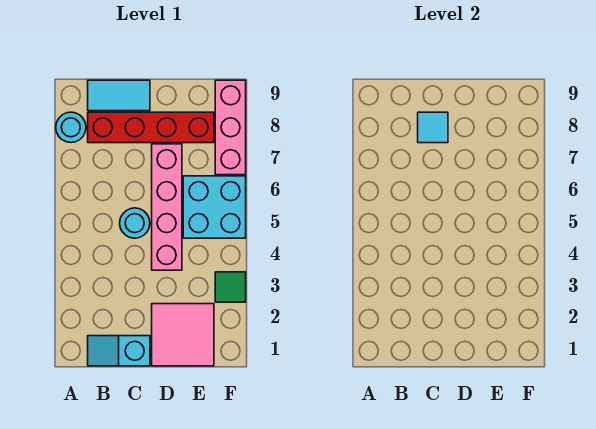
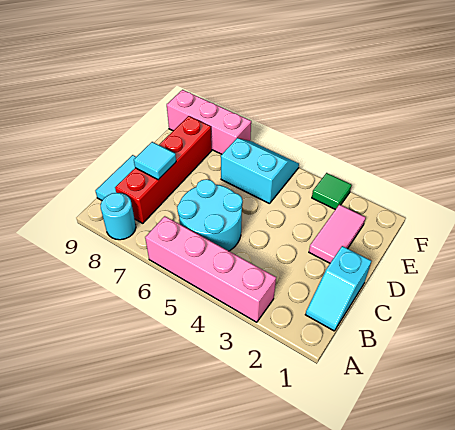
cyan 1x1 round brick [120,208,150,238] -> cyan 2x2 round brick [177,179,243,251]
pink 2x2 tile [152,304,214,366] -> pink 1x2 tile [309,205,366,263]
pink 1x4 brick [152,144,182,270] -> pink 1x4 brick moved to [145,216,276,322]
cyan 2x2 brick [183,176,246,238] -> cyan 2x2 slope [221,138,299,204]

